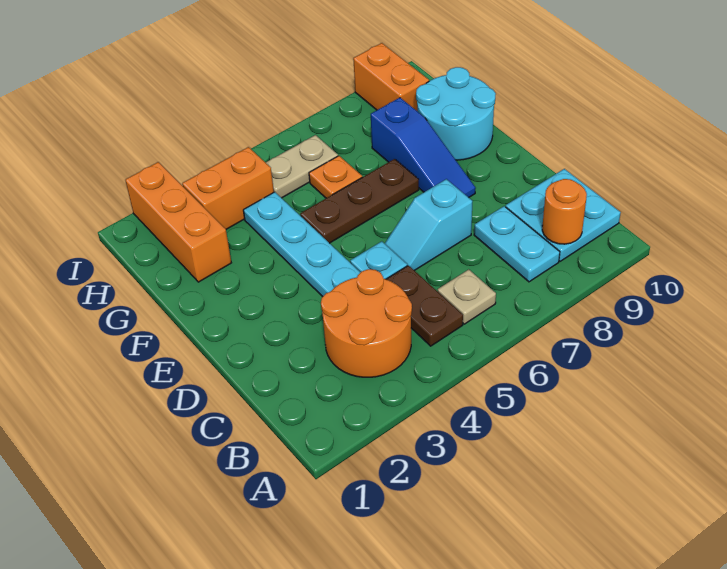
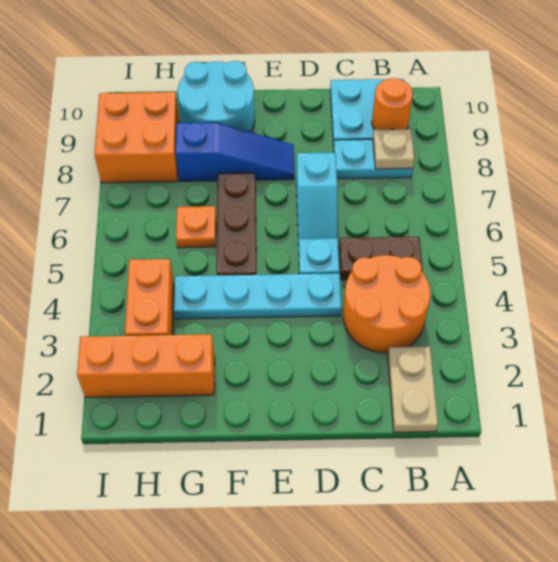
tan 1x1 plate [438,269,496,324] -> tan 1x1 plate moved to [373,129,414,169]
tan 1x2 plate [266,135,338,198] -> tan 1x2 plate moved to [388,346,438,432]
orange 1x2 brick [353,43,429,111] -> orange 2x2 brick [95,92,179,183]

